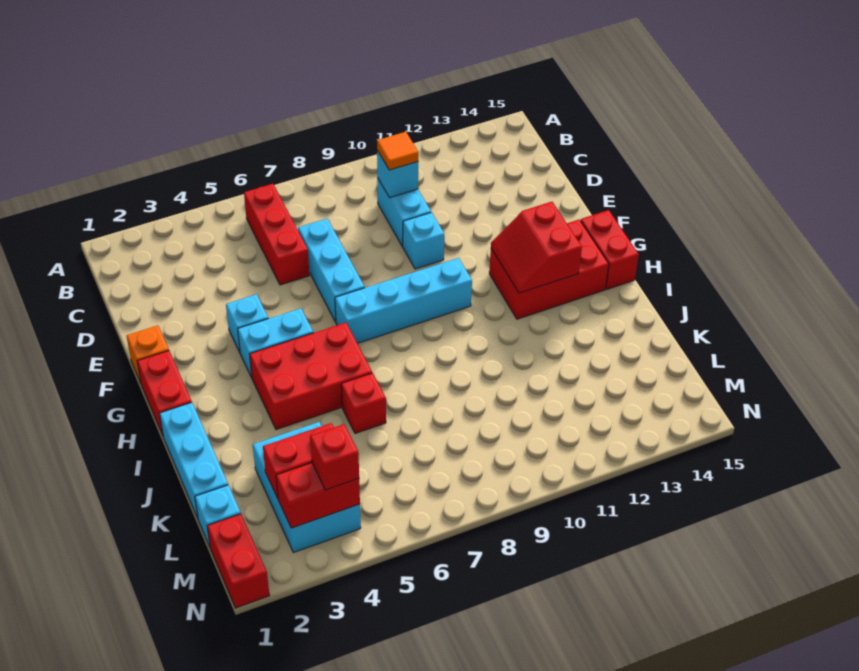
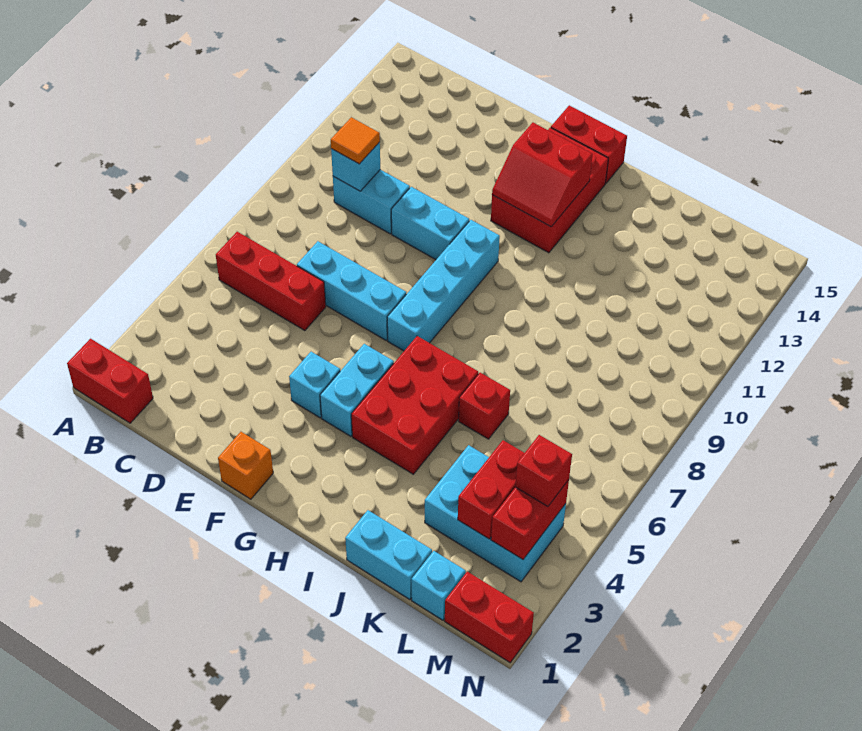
cyan 1x1 brick [402,212,444,269] -> cyan 1x2 brick [391,187,469,260]
red 1x2 brick [137,351,192,435] -> red 1x2 brick moved to [67,339,153,423]
cyan 1x3 brick [159,403,228,518] -> cyan 1x2 brick [345,510,432,599]

